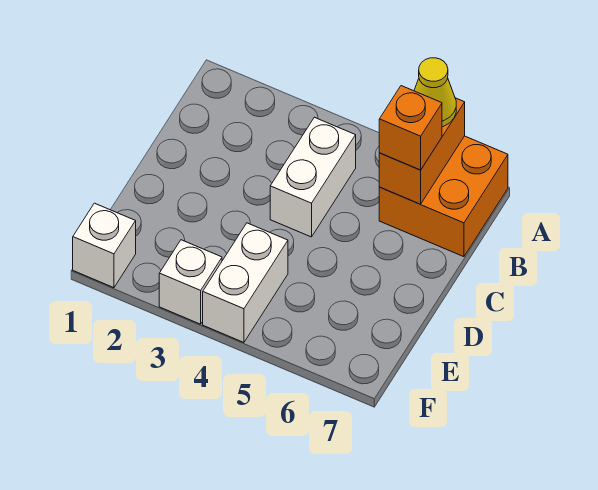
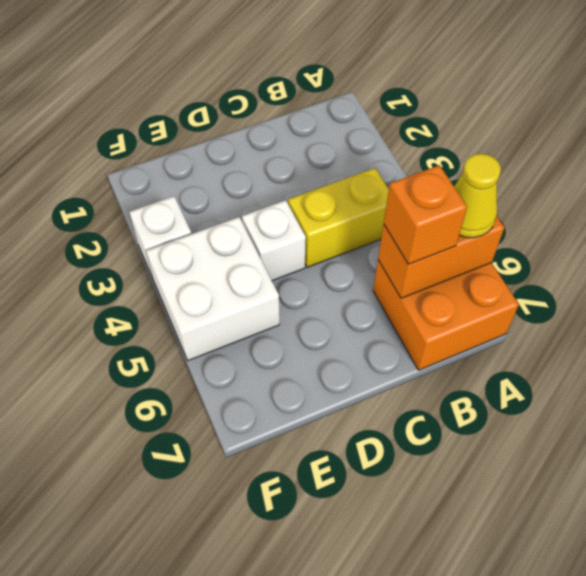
white 1x2 brick [270,117,356,237] -> yellow 1x2 brick [288,168,389,267]
white 1x2 brick [203,223,288,342] -> white 2x2 brick [146,217,280,361]
white 1x1 brick [73,203,136,288] -> white 1x1 brick moved to [242,200,306,281]

